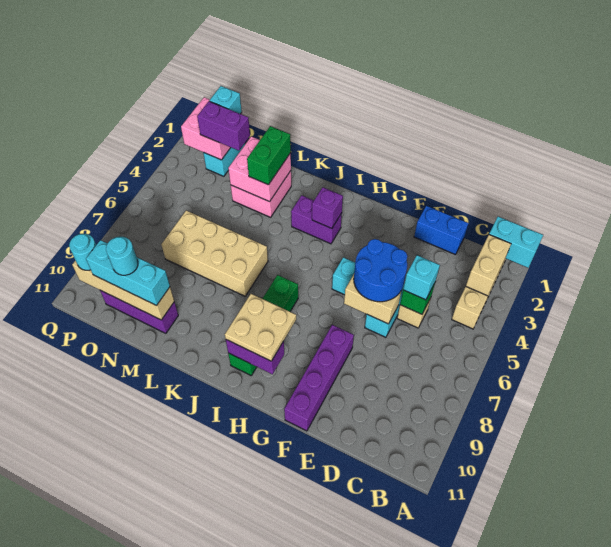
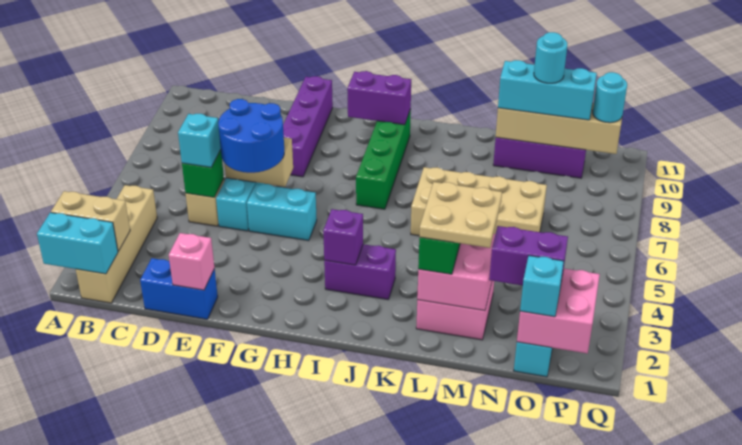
tan 1x2 brick [466,235,511,296] -> tan 1x2 brick turned to [51,191,130,251]
none -> pink 1x1 brick [169,233,214,290]
tan 2x2 plate [225,294,296,361] -> tan 2x2 plate moved to [419,182,502,248]

